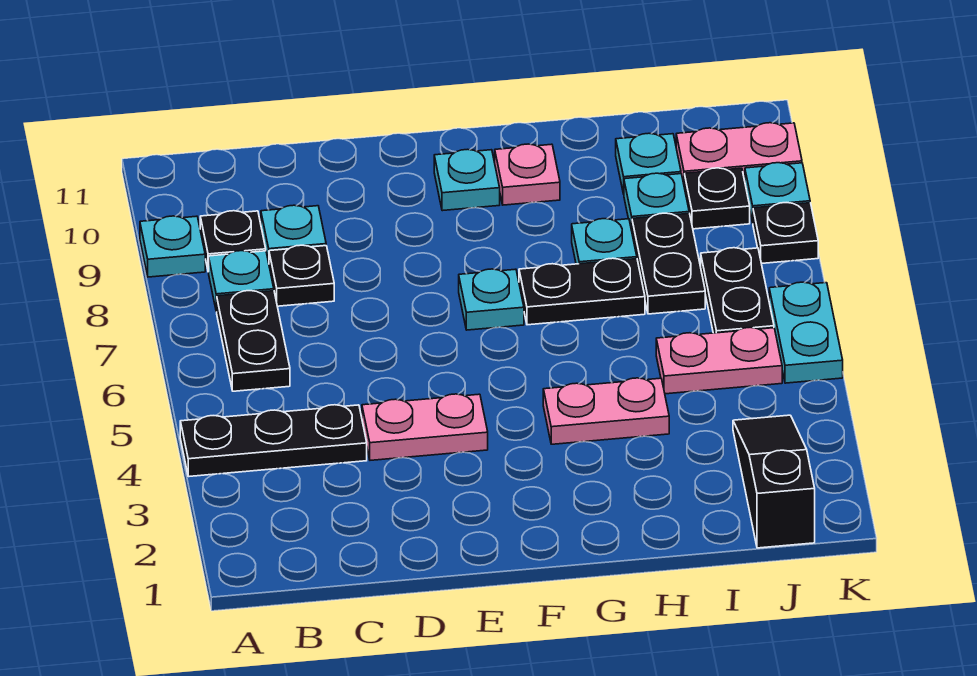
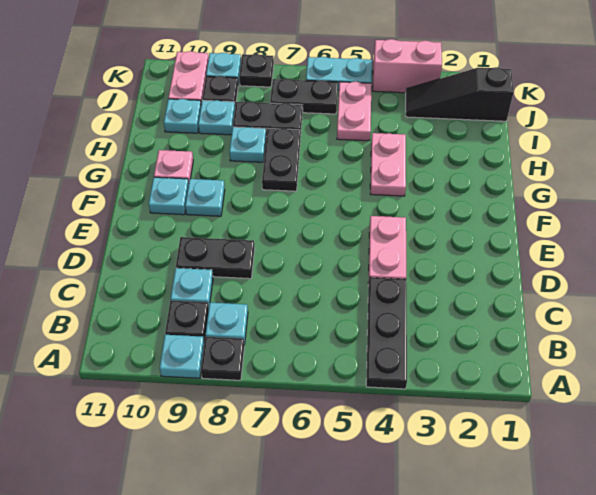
black 1x2 plate [216,291,290,391] -> black 1x2 plate moved to [176,237,255,279]
black 1x1 plate [269,245,334,306] -> black 1x1 plate moved to [201,337,244,380]
cyan 1x1 plate [459,269,524,330] -> cyan 1x1 plate moved to [185,179,225,216]
none -> pink 1x2 brick [372,39,442,93]

